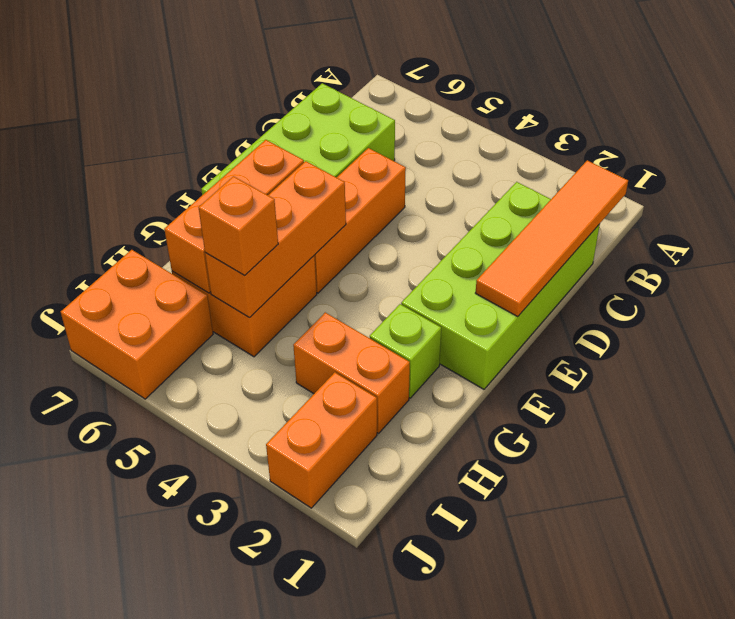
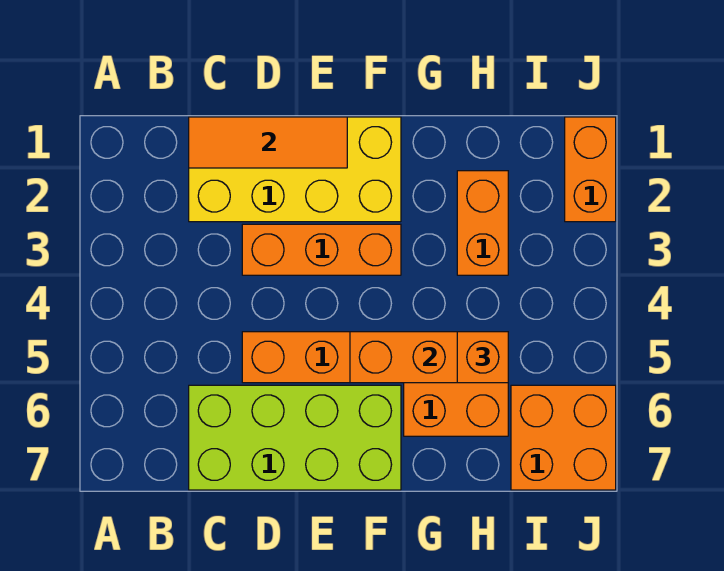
orange 1x4 tile [476,160,628,317] -> orange 1x3 tile [189,117,347,168]
lime 2x4 brick [401,182,600,389] -> yellow 2x4 brick [189,117,401,222]
orange 1x3 brick [164,140,304,293] -> orange 1x3 brick moved to [242,224,401,275]
lime 1x1 brick [370,304,441,398] -> none
orange 1x2 brick [266,372,377,508] -> orange 1x2 brick turned to [565,117,616,222]

